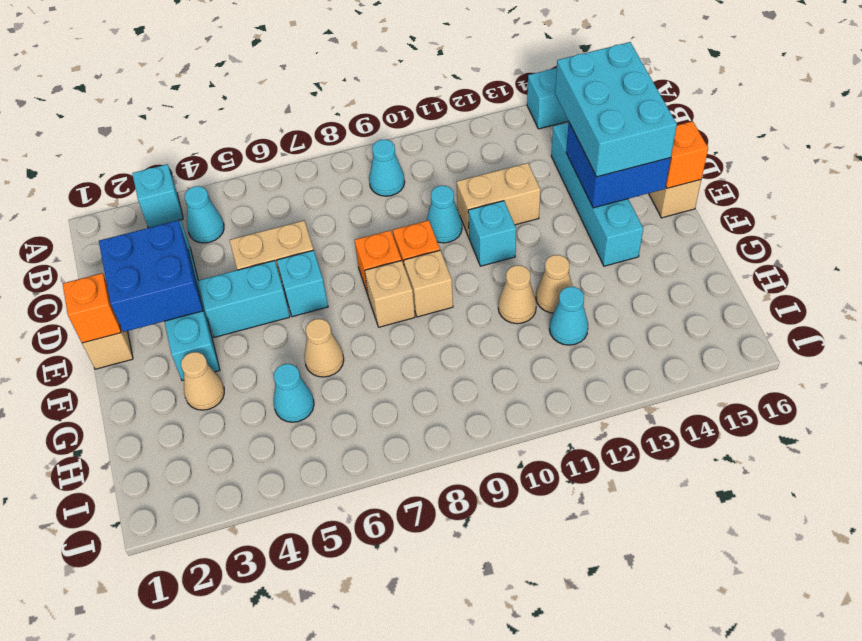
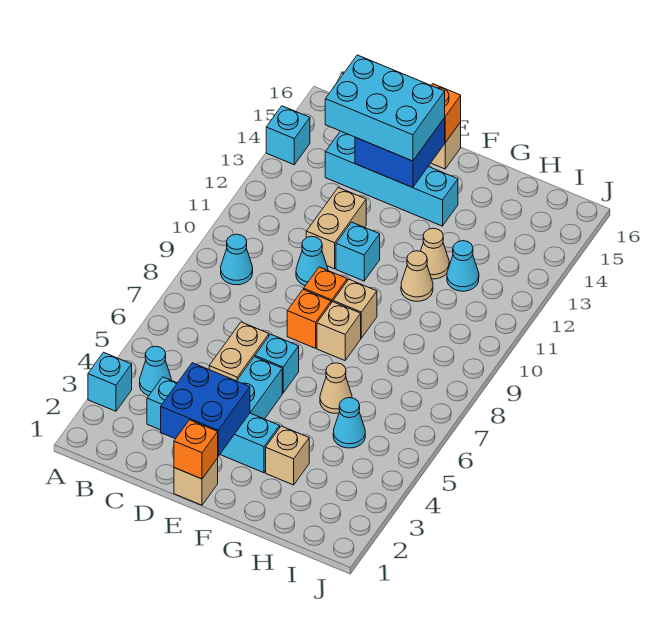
tan 1x1 cone [181,352,224,410] -> tan 1x1 brick [266,426,309,485]

